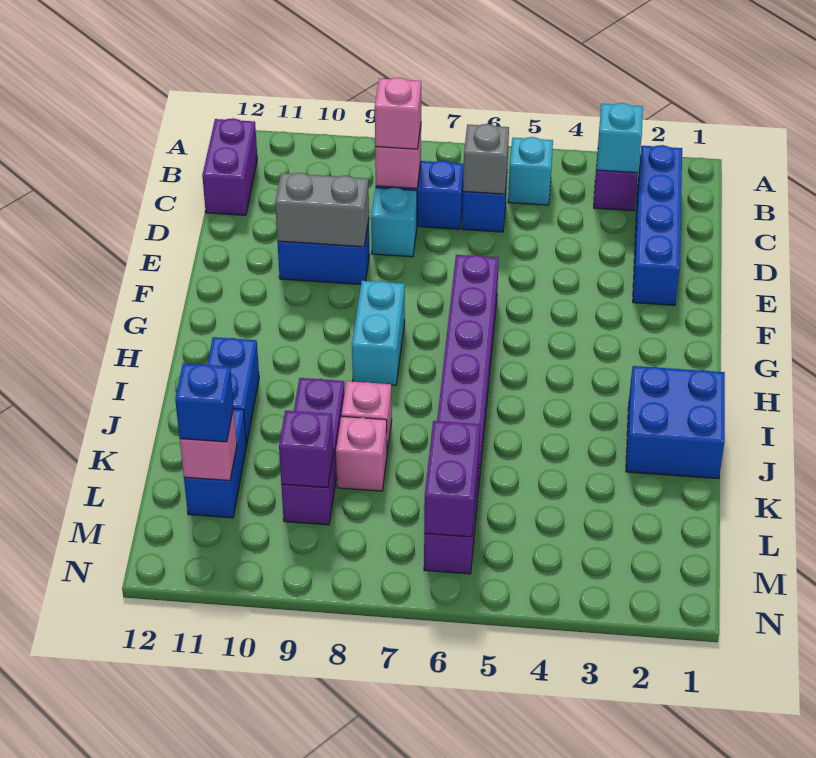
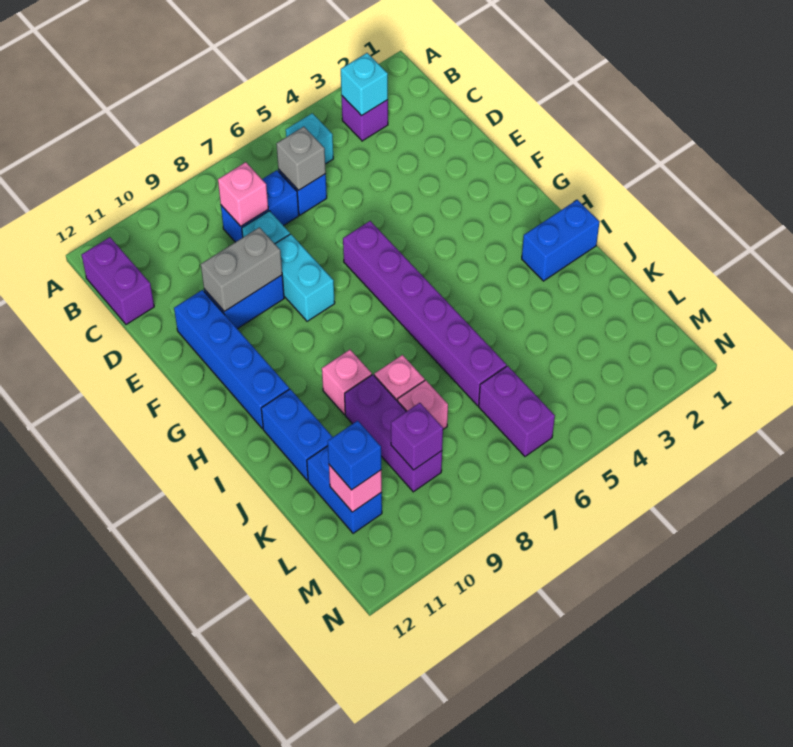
blue 1x4 brick [633,145,682,305] -> blue 1x4 brick moved to [174,290,289,429]
pink 1x1 brick [375,78,421,149] -> pink 1x1 brick moved to [322,350,372,414]
cyan 1x2 brick [352,281,405,385] -> cyan 1x2 brick moved to [275,234,335,321]
blue 2x2 brick [626,366,725,479] -> blue 1x2 brick [522,200,599,281]
purple 1x2 brick [424,421,480,537] -> none

